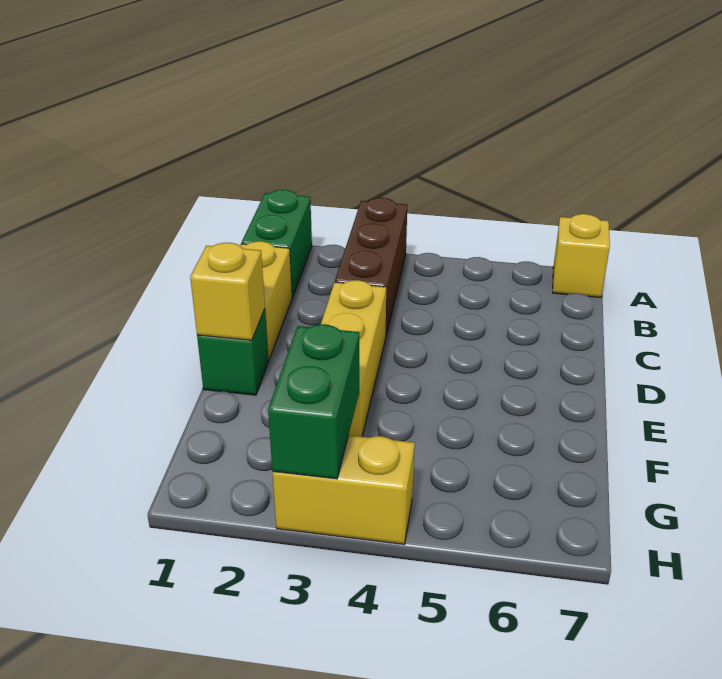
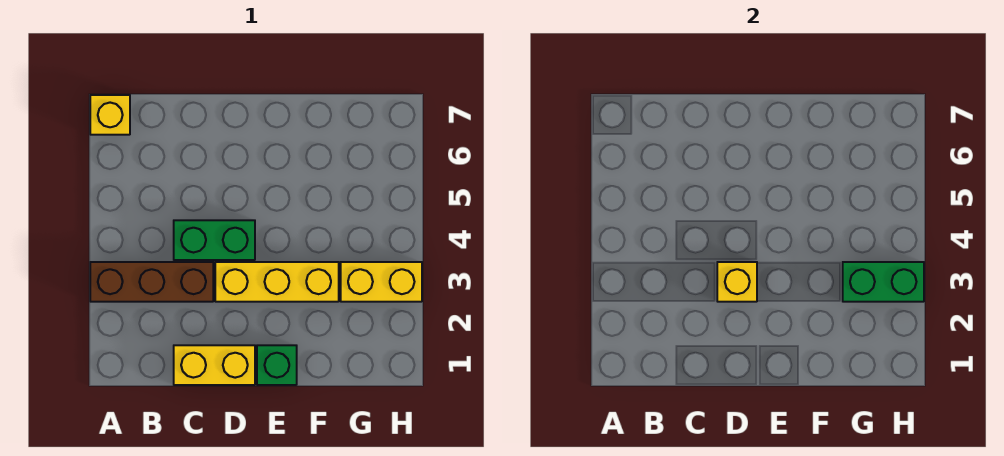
green 1x2 brick [241,190,312,298] -> green 1x2 brick moved to [174,220,255,260]
yellow 1x1 brick [190,243,265,340] -> yellow 1x1 brick moved to [717,262,757,302]
yellow 1x2 brick [272,435,415,544] -> yellow 1x2 brick turned to [341,262,422,302]

